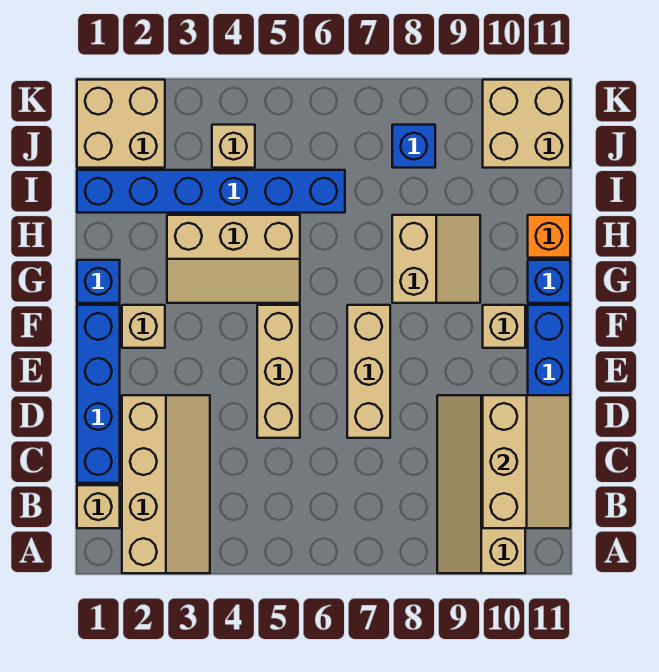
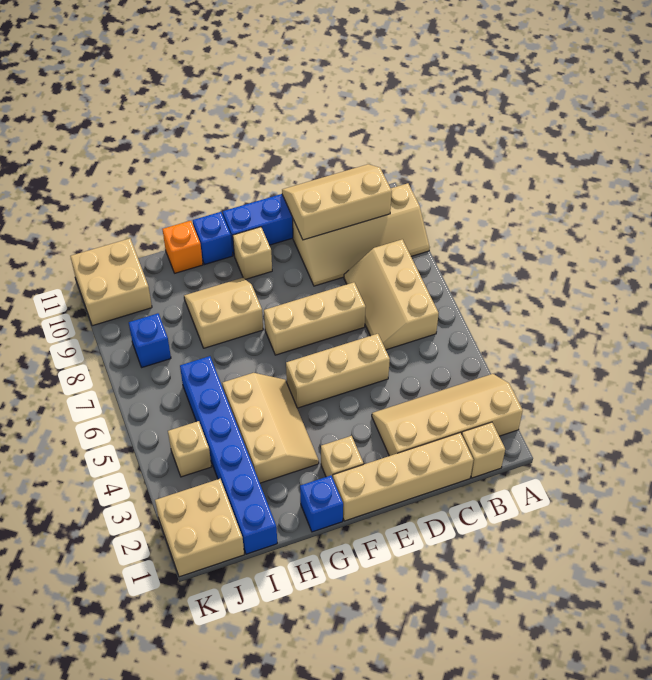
none -> tan 2x3 slope [344,239,439,350]
blue 1x4 brick [77,305,120,483] -> tan 1x4 brick [333,433,473,521]

